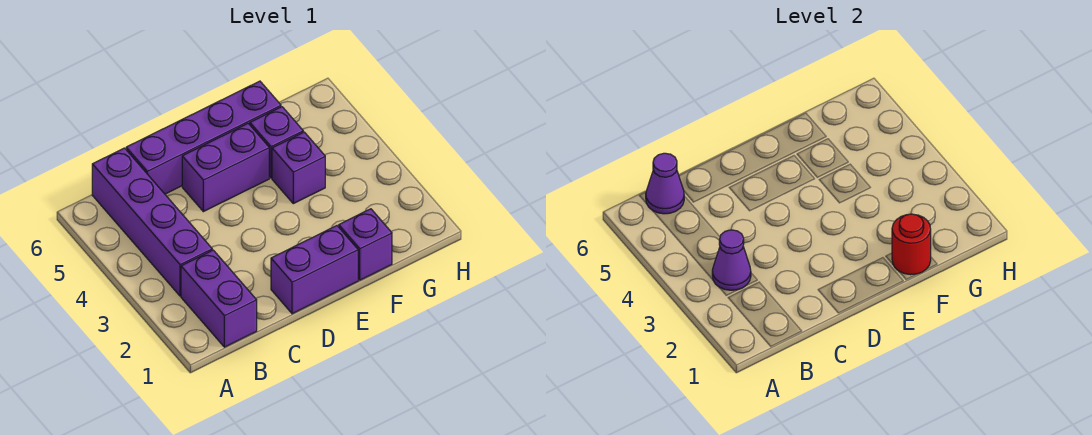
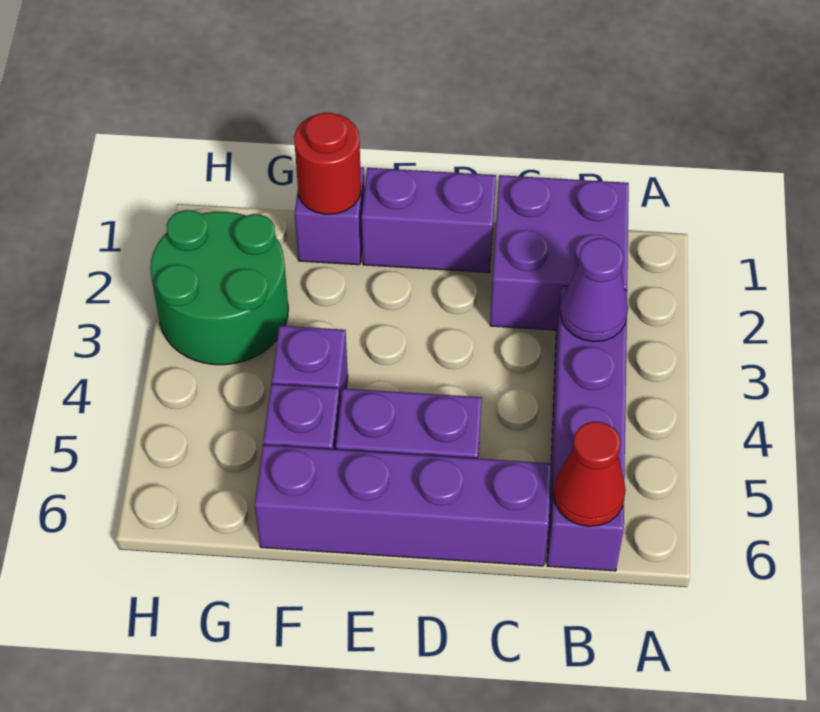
purple 1x2 brick [181,250,257,347] -> purple 2x2 brick [490,175,629,330]
purple 1x1 cone [646,153,684,214] -> red 1x1 cone [554,422,626,526]
none -> green 2x2 round brick [150,210,288,365]

